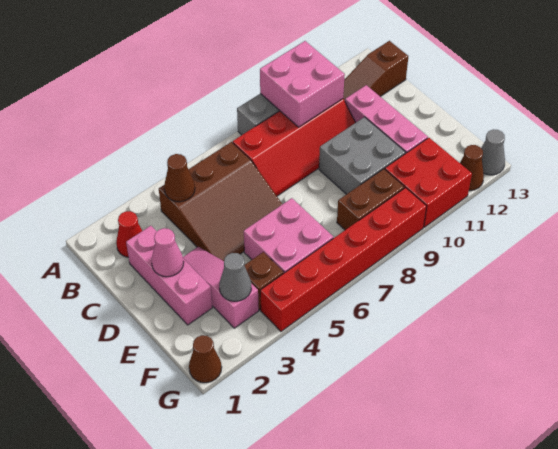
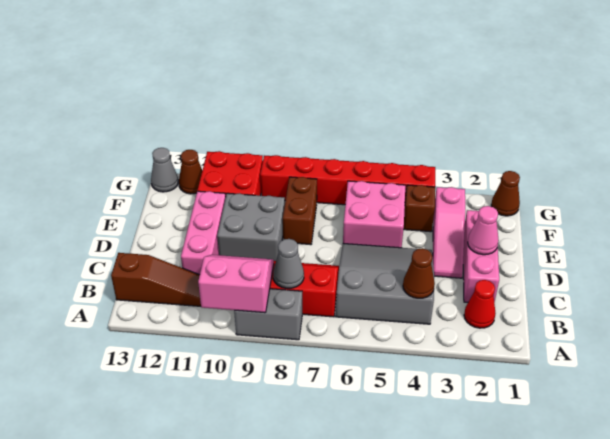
pink 2x2 brick [260,41,345,127] -> pink 2x2 slope [198,255,274,313]
brown 3x3 slope [159,142,282,261] -> grey 3x3 slope [336,244,434,324]
grey 1x1 cone [219,253,251,301] -> grey 1x1 cone moved to [273,239,304,288]
brown 1x2 brick [337,169,404,230] -> brown 1x2 brick turned to [283,177,317,245]

